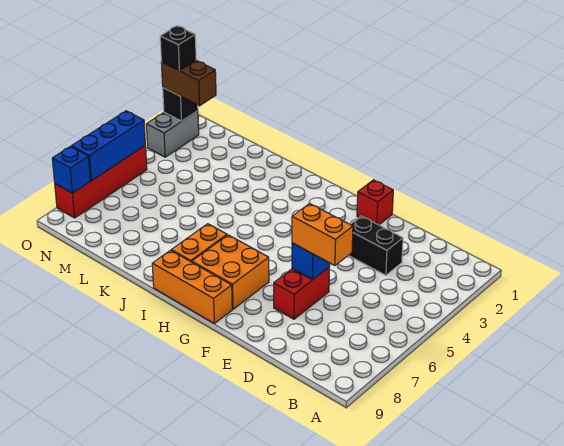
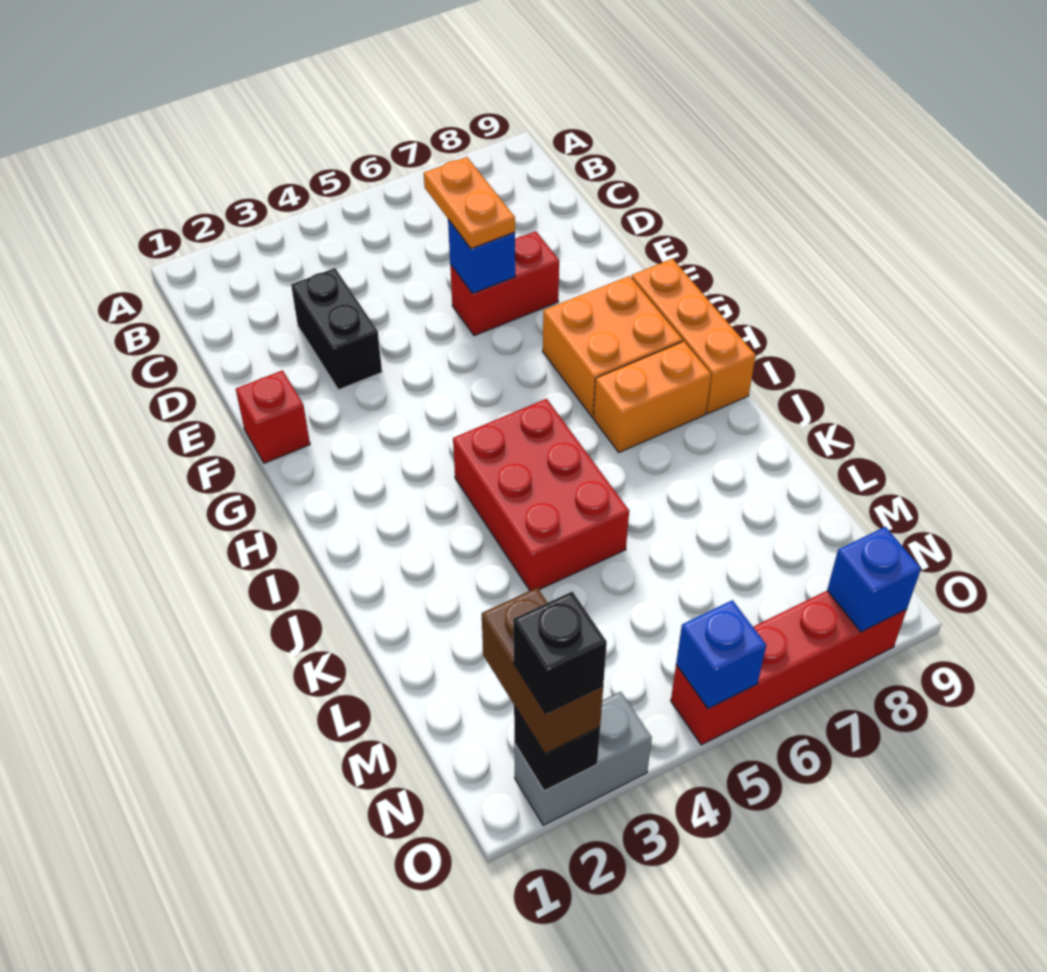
orange 1x2 brick [292,203,353,266] -> orange 1x2 plate [424,157,515,249]
none -> red 2x3 brick [453,399,629,591]
blue 1x3 brick [71,111,145,181] -> blue 1x1 brick [676,600,766,709]

